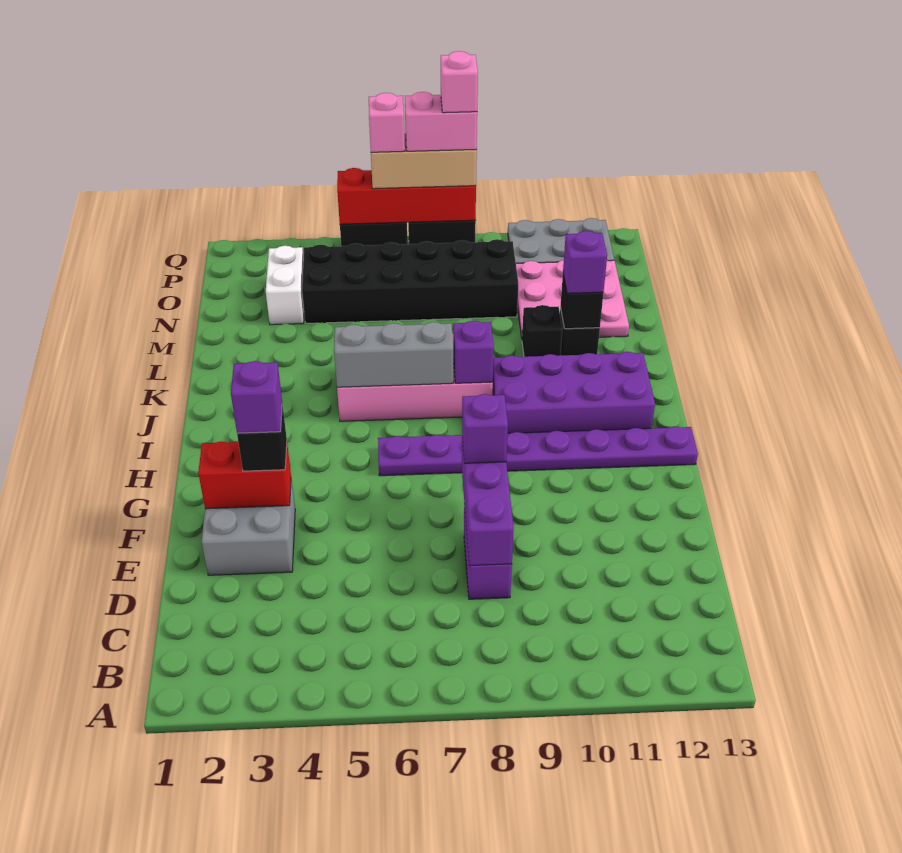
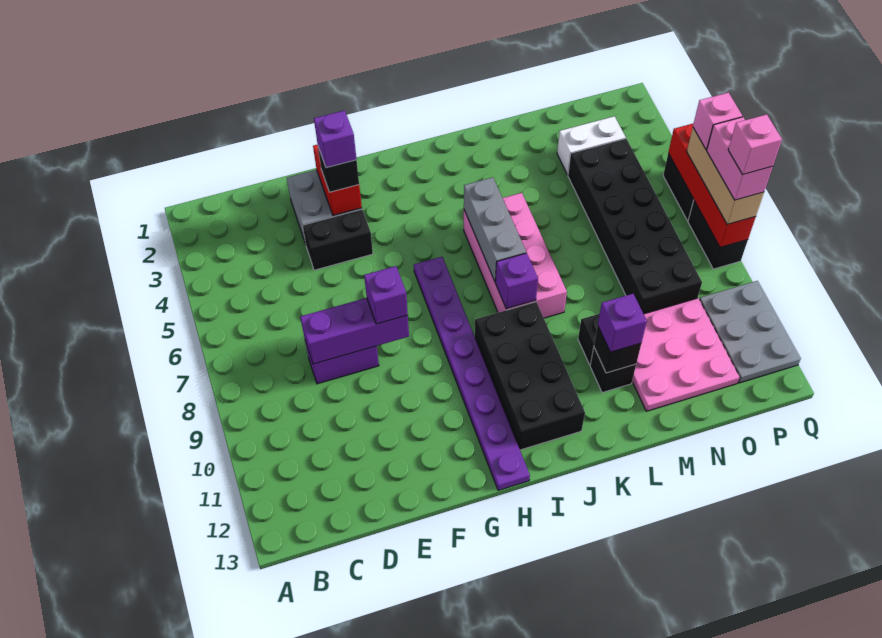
none -> black 1x2 brick [303,209,373,270]
purple 2x4 brick [492,352,655,433] -> black 2x4 brick [475,302,585,450]

